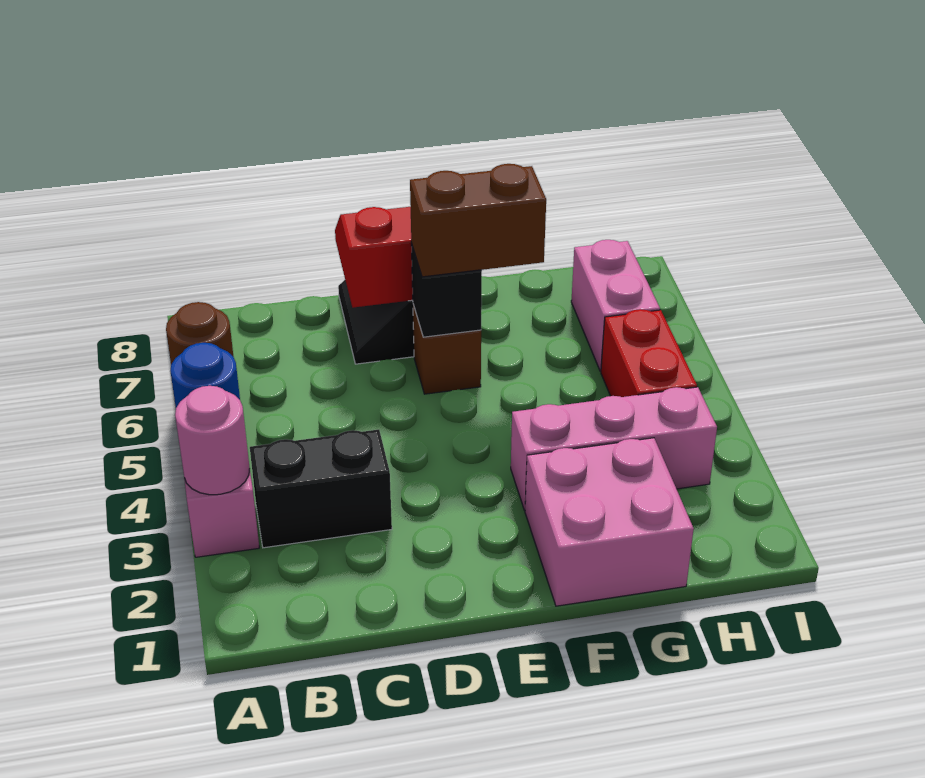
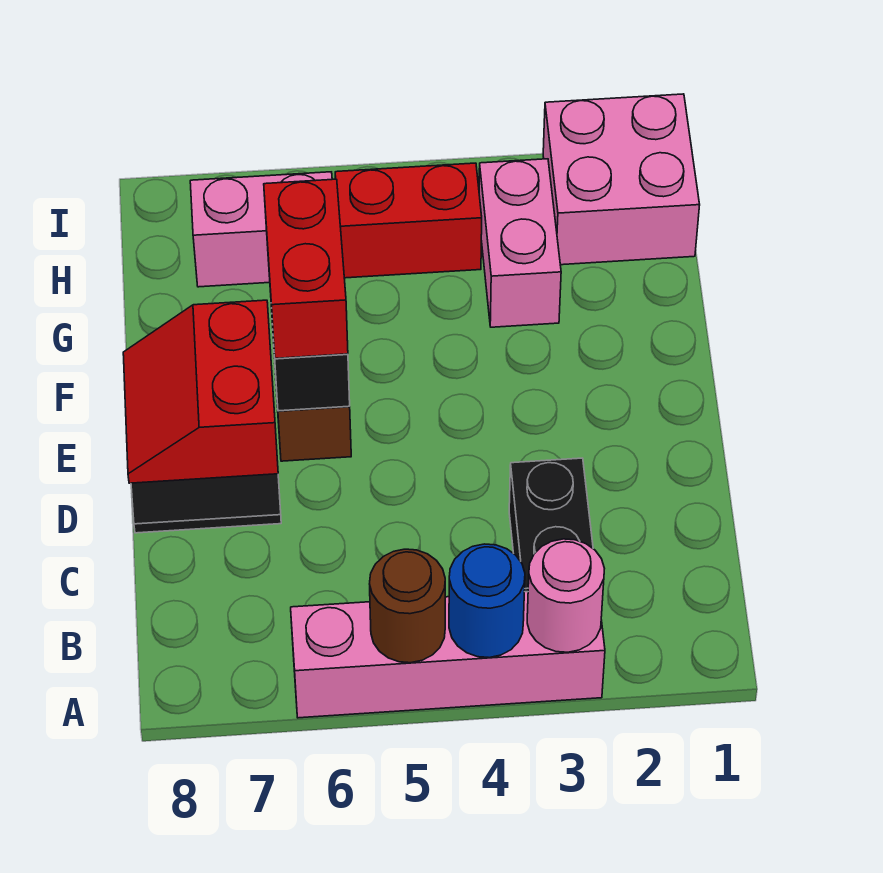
brown 1x2 brick [410,164,546,277] -> red 1x2 brick [264,179,348,358]
pink 2x2 brick [525,438,694,606] -> pink 2x2 brick moved to [543,94,700,265]
pink 1x3 brick [511,387,717,510] -> pink 1x2 brick [479,159,561,327]

